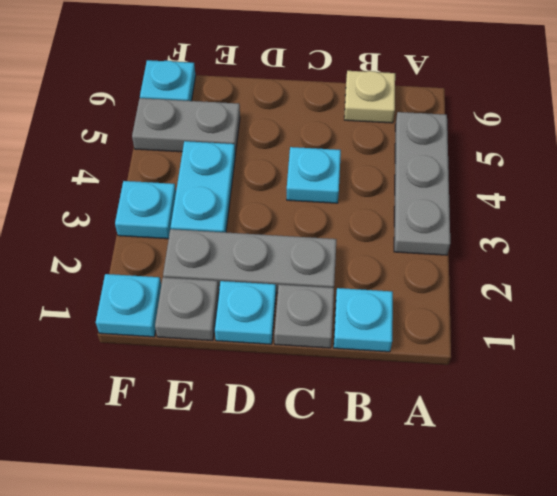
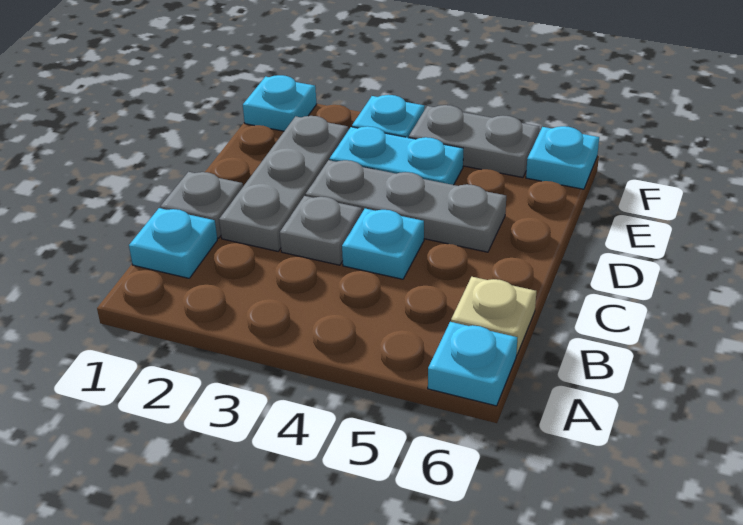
grey 1x3 plate [394,112,450,255] -> grey 1x3 plate moved to [305,160,506,252]
cyan 1x1 plate [215,281,276,344] -> cyan 1x1 plate moved to [428,322,517,406]
grey 1x1 plate [155,277,219,341] -> grey 1x1 plate moved to [280,196,362,265]
grey 1x2 plate [132,98,240,154] -> grey 1x2 plate turned to [409,105,539,177]

